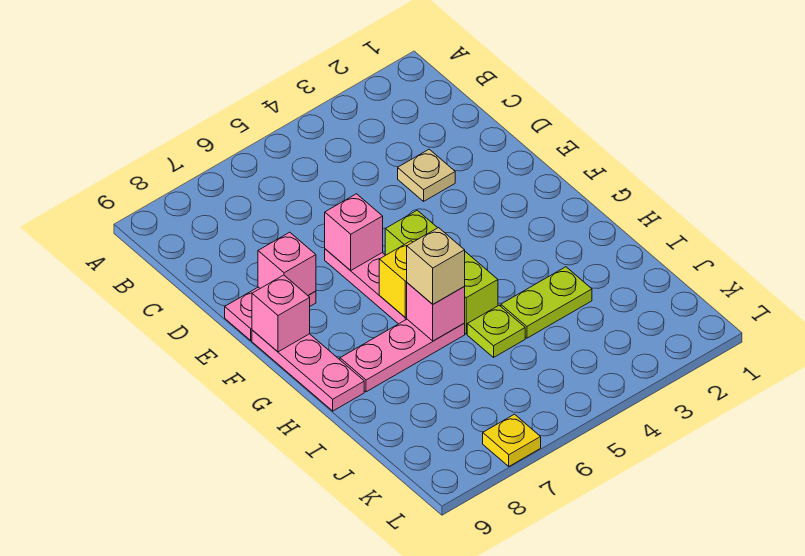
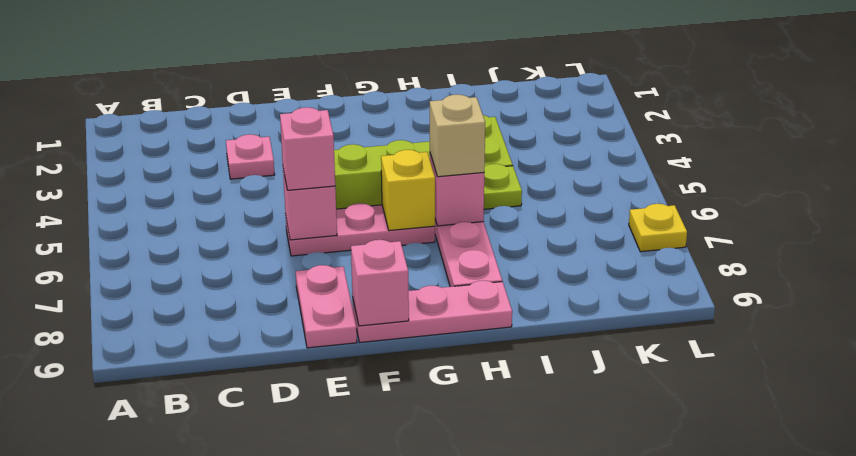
tan 1x1 plate [398,149,455,201] -> pink 1x1 plate [226,134,275,179]
pink 1x1 brick [258,232,316,295] -> pink 1x1 brick moved to [280,107,335,190]

